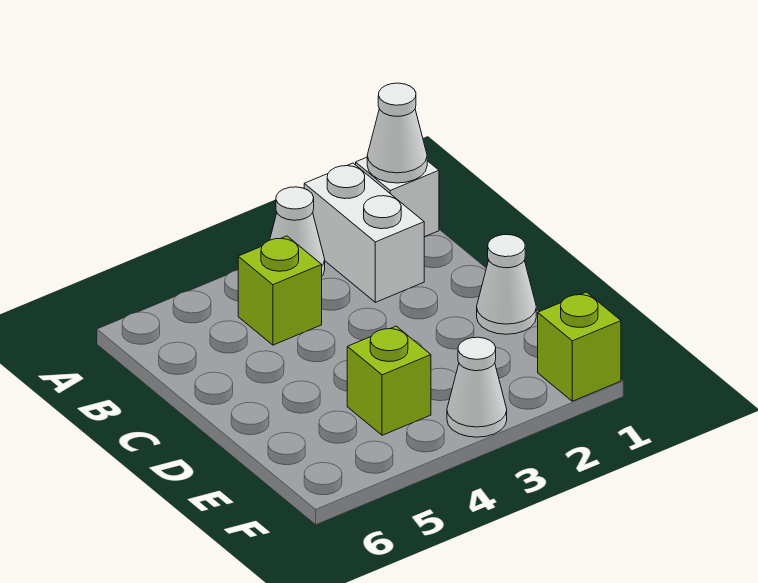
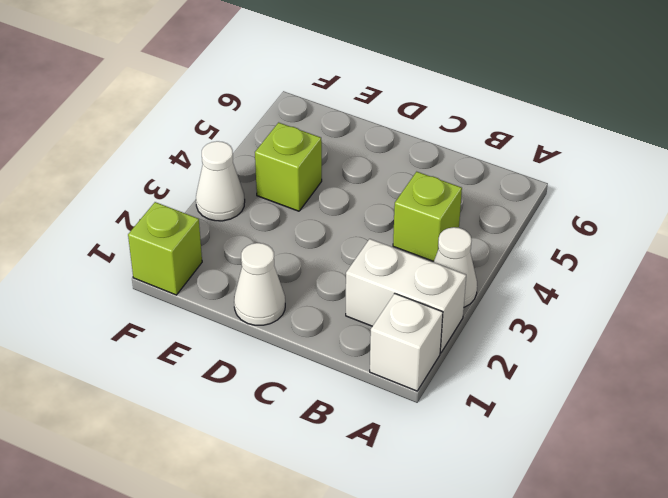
white 1x1 cone [367,83,427,183] -> none

